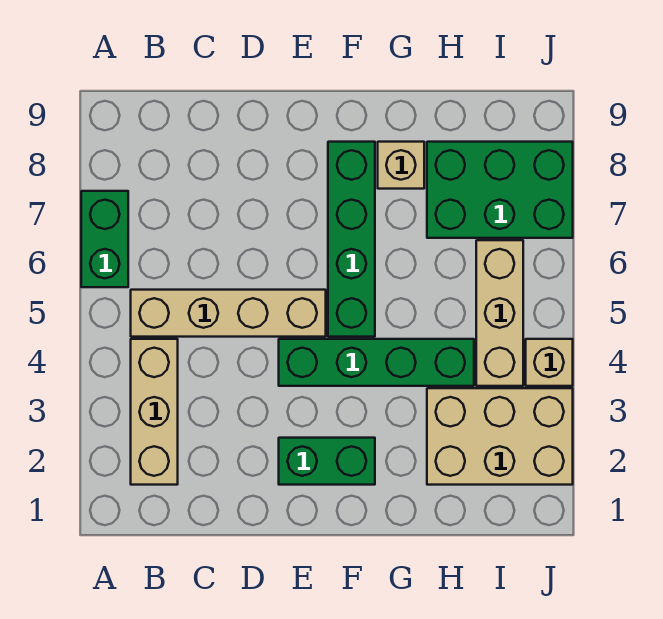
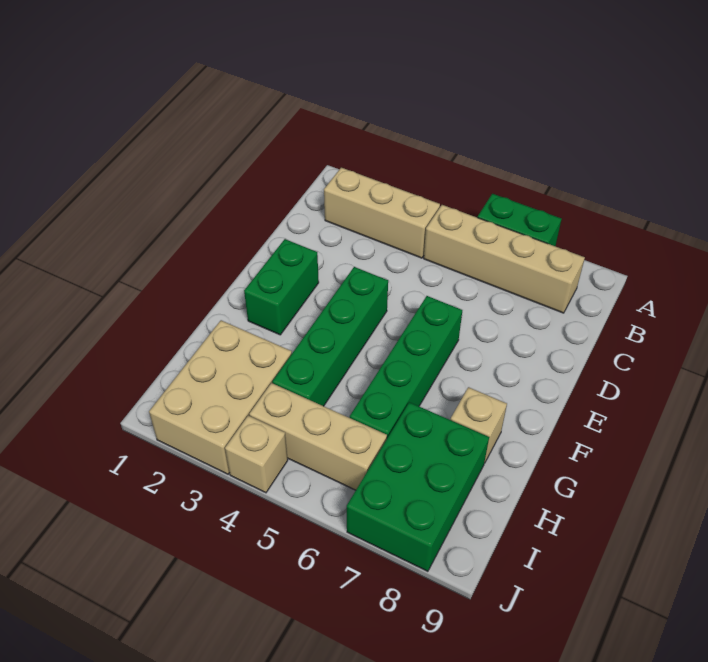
tan 1x4 brick [131,290,326,337] -> tan 1x4 brick turned to [424,205,585,313]
green 1x4 brick [328,142,375,337] -> green 1x4 brick turned to [350,296,462,438]

